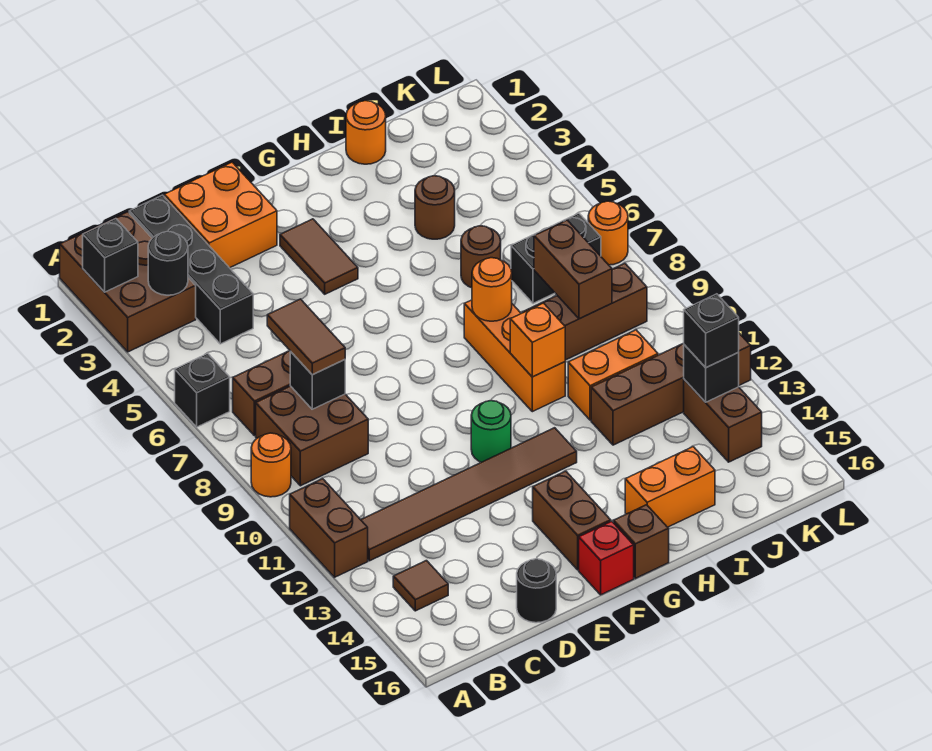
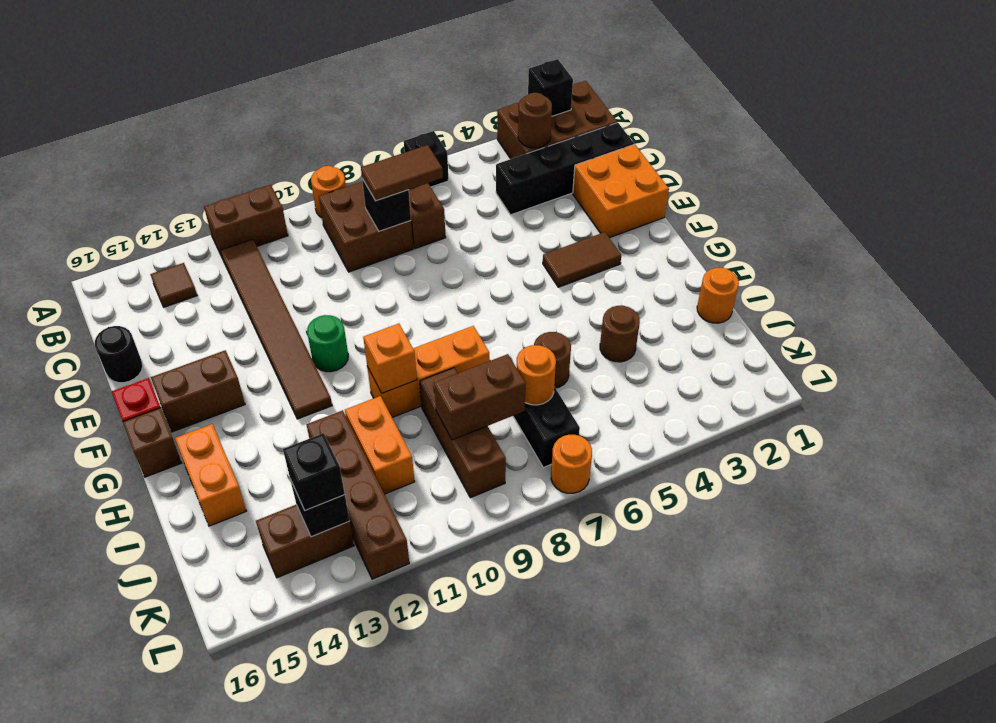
black 1x1 round brick [148,232,188,295] -> brown 1x1 round brick [518,93,552,148]
orange 1x1 round brick [472,258,512,321] -> orange 1x1 round brick moved to [517,345,556,405]

